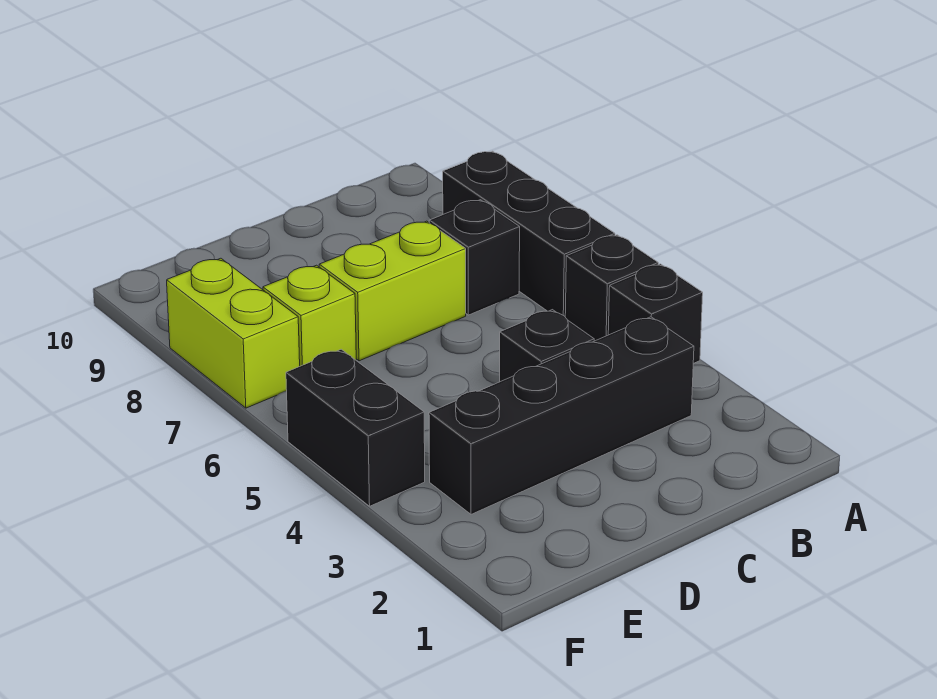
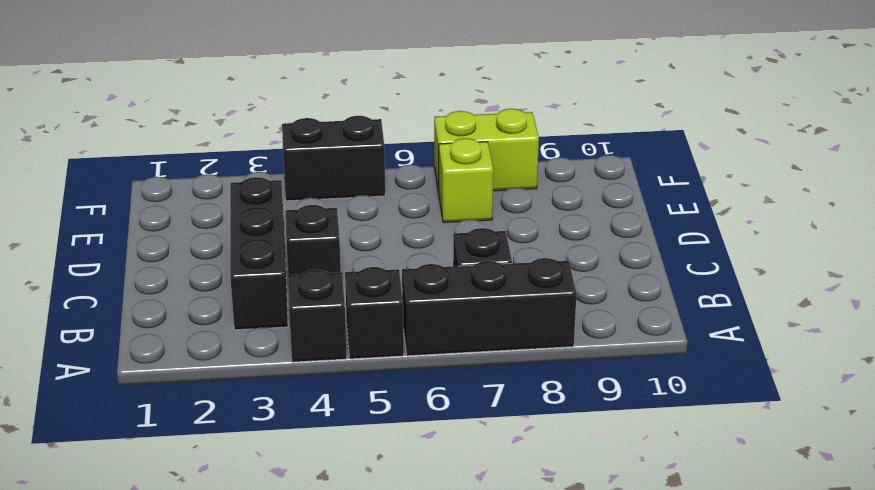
black 1x4 brick [429,317,694,514] -> black 1x3 brick [230,177,288,330]
lime 1x2 brick [319,221,466,361] -> none

